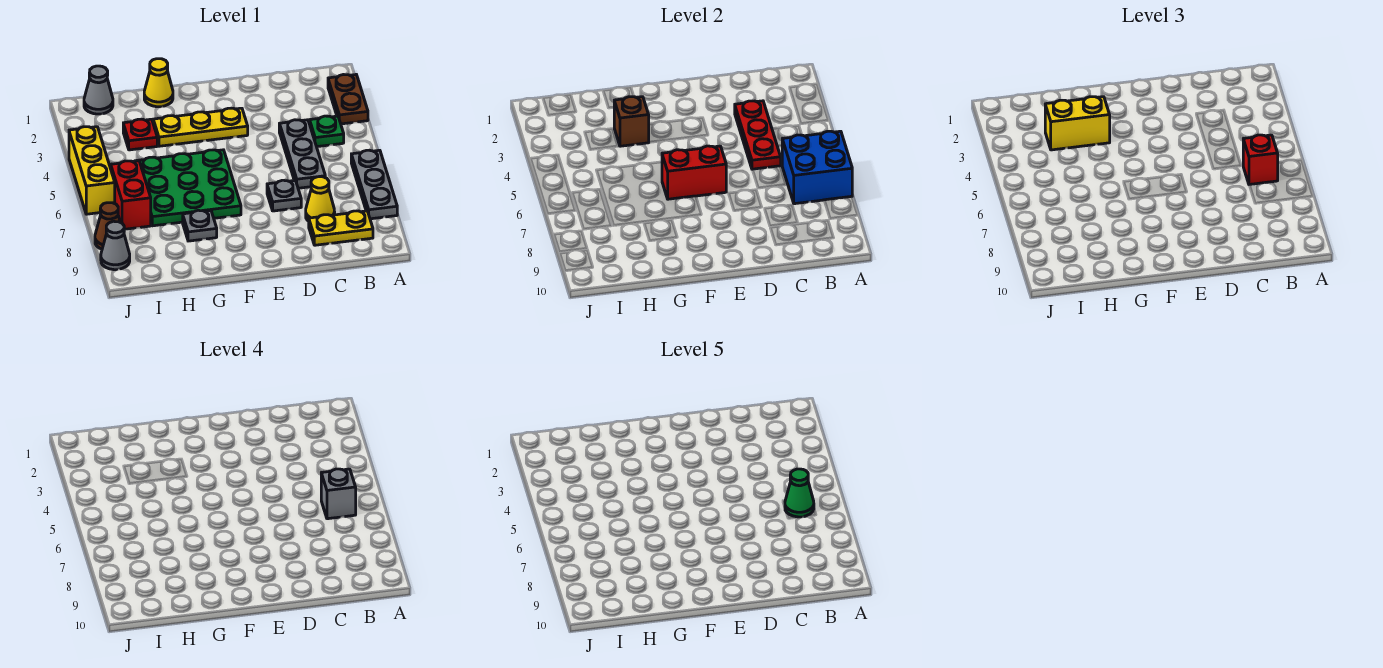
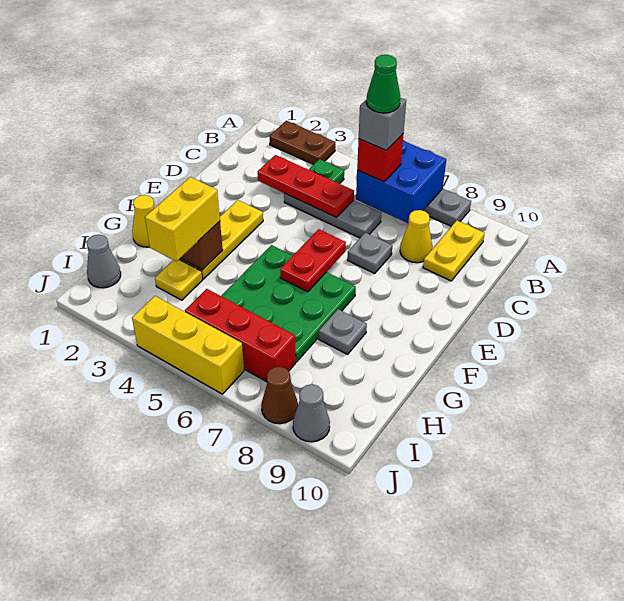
red 1x2 brick [662,146,726,199] -> red 1x2 plate [280,229,346,292]
red 1x1 plate [123,119,157,150] -> yellow 1x1 plate [155,260,202,300]
red 1x2 brick [111,161,151,229] -> red 1x3 brick [185,289,296,382]

